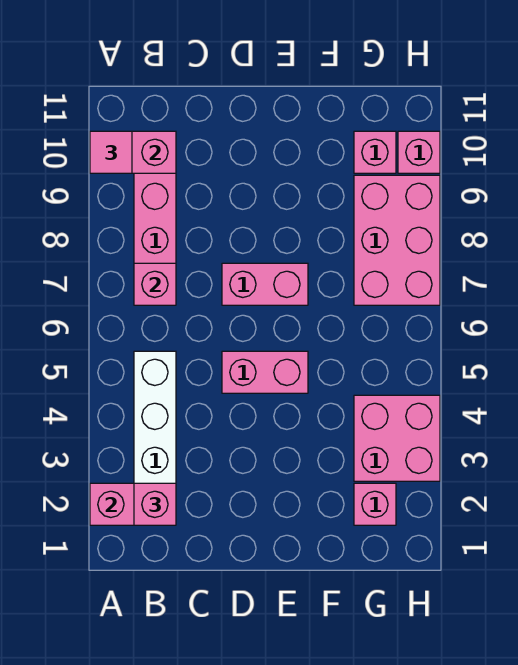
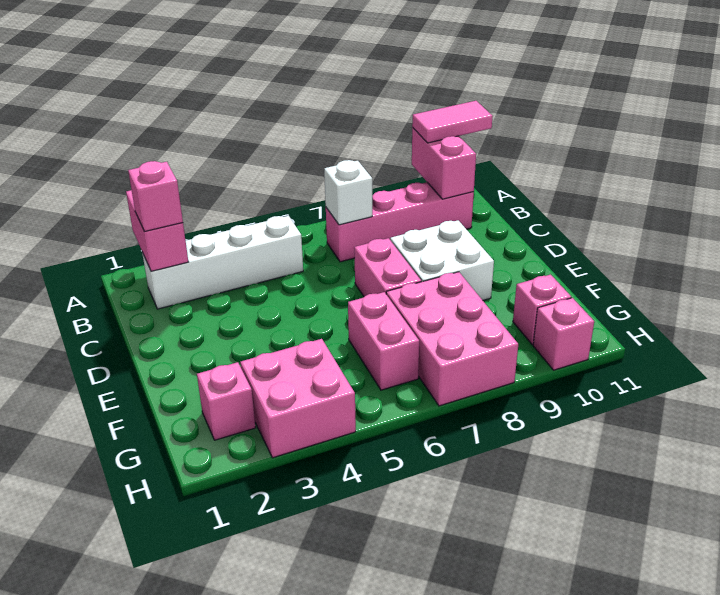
pink 1x1 tile [90,131,132,173] -> pink 1x2 tile [412,101,493,143]
pink 1x1 brick [134,263,176,305] -> white 1x1 brick [324,160,372,225]
pink 1x2 brick [222,351,308,393] -> pink 1x2 brick moved to [348,292,419,390]
none -> white 2x2 brick [390,220,494,300]
pink 2x3 brick [354,175,440,305] -> pink 2x3 brick turned to [386,272,518,406]

